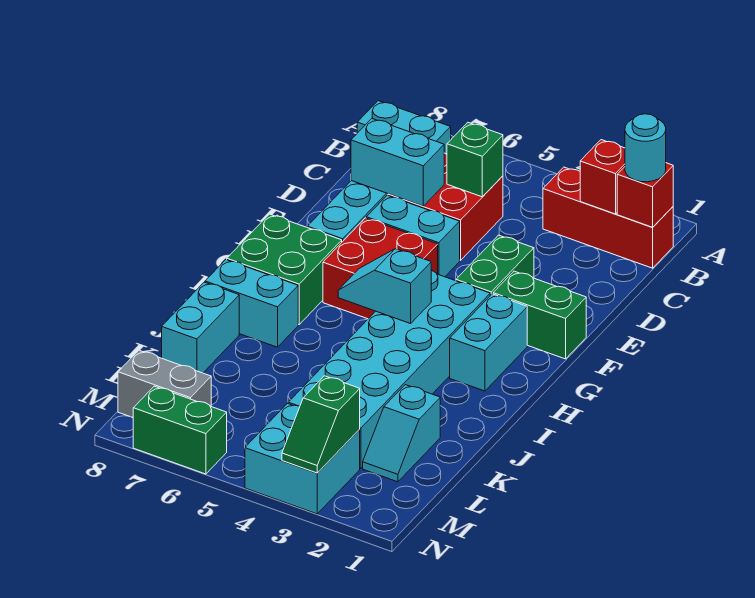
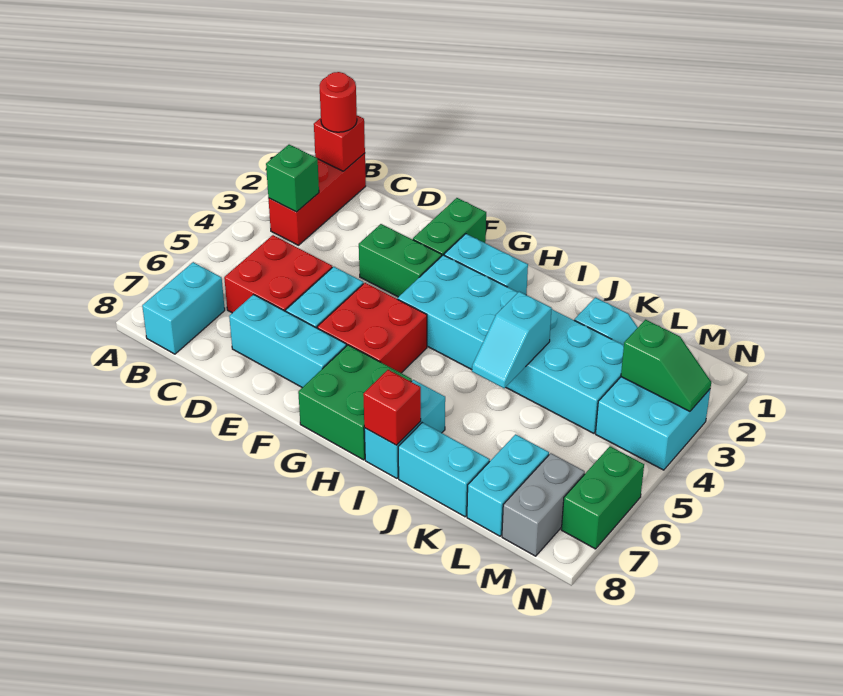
cyan 1x1 round brick [625,114,666,182] -> red 1x1 round brick [319,72,357,132]
red 1x1 brick [580,140,625,214] -> red 1x1 brick moved to [363,370,421,445]
green 1x1 brick [447,122,503,197] -> green 1x1 brick moved to [266,145,319,212]
cyan 1x2 brick [351,119,444,206] -> cyan 1x2 brick moved to [467,434,549,536]
cyan 1x2 slope [338,249,431,324] -> cyan 1x2 slope moved to [472,292,552,388]

